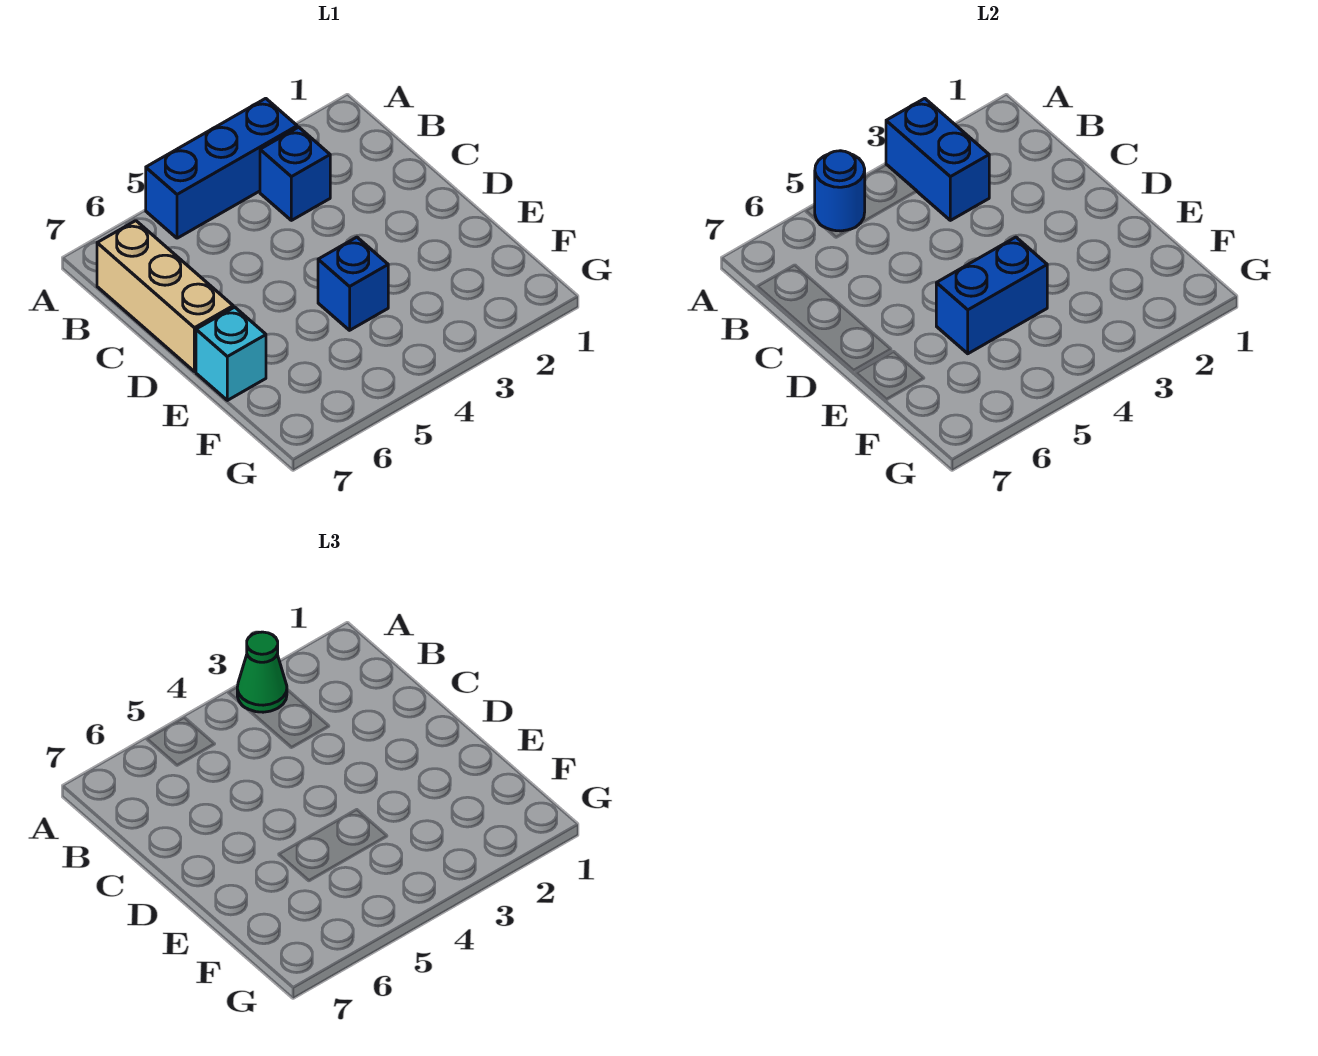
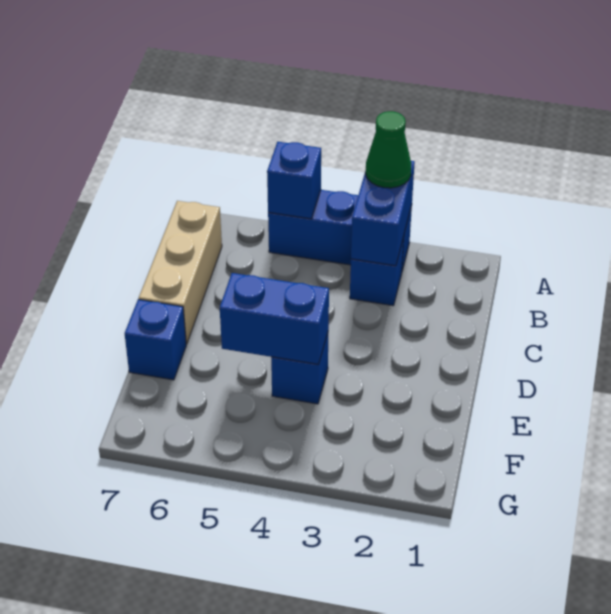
blue 1x1 round brick [815,151,865,231] -> blue 1x1 brick [267,142,321,219]
cyan 1x1 brick [196,307,266,400] -> blue 1x1 brick [125,299,186,380]

